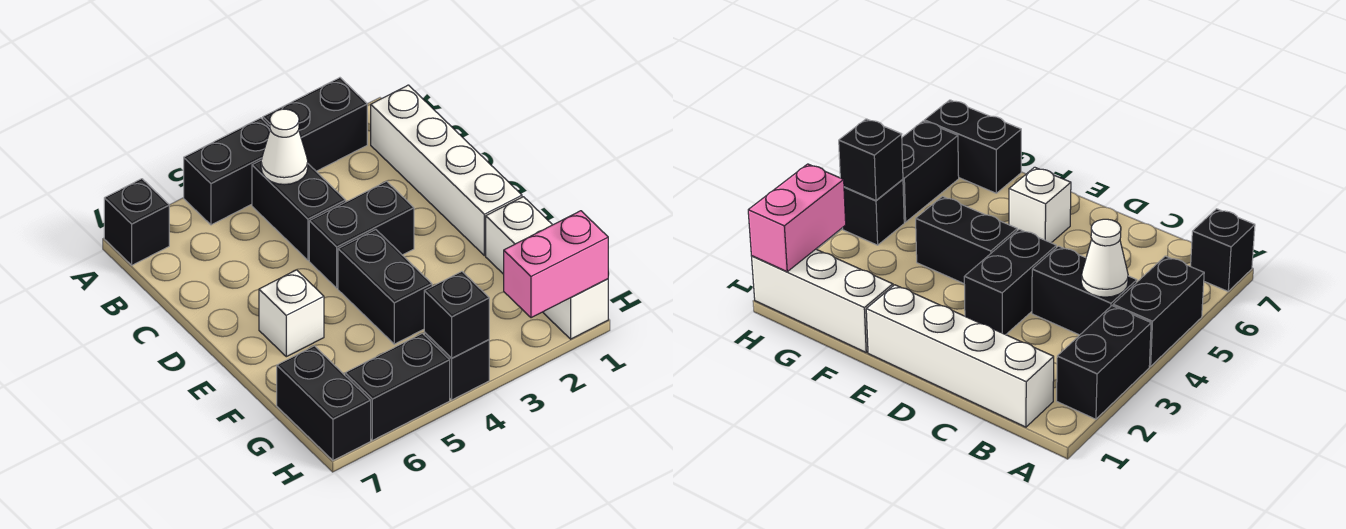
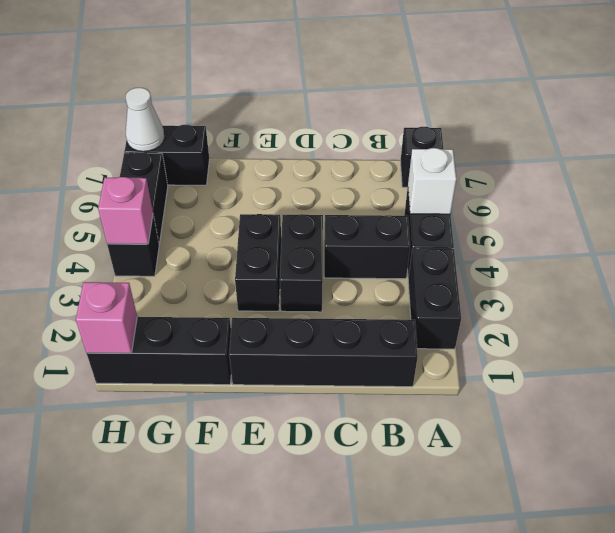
white 1x4 brick [371,85,522,256] -> black 1x4 brick [229,318,418,387]
white 1x1 cone [261,109,308,185] -> white 1x1 cone moved to [126,88,165,152]
black 1x2 brick [338,230,432,344] -> black 1x2 brick turned to [235,214,281,311]
white 1x1 brick [259,270,324,357] -> white 1x1 brick moved to [408,148,456,214]
white 1x3 brick [486,197,608,339] -> black 1x3 brick [87,317,231,385]
pink 1x2 brick [504,211,608,318] -> pink 1x1 brick [76,282,137,353]
black 1x1 brick [424,272,489,358] -> pink 1x1 brick [98,177,153,244]

